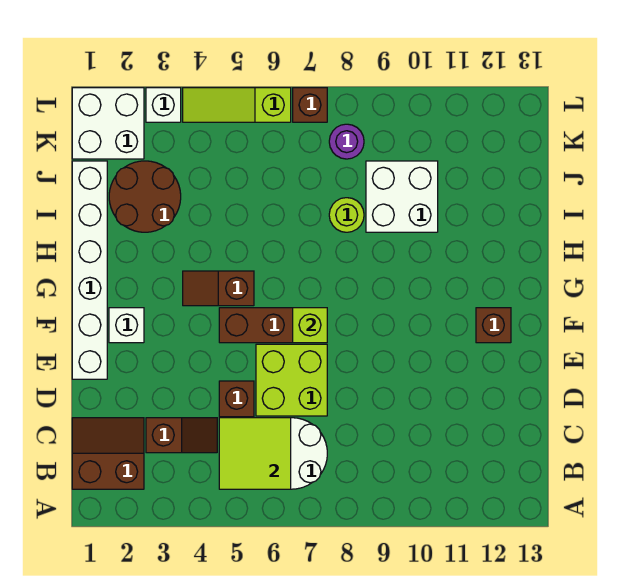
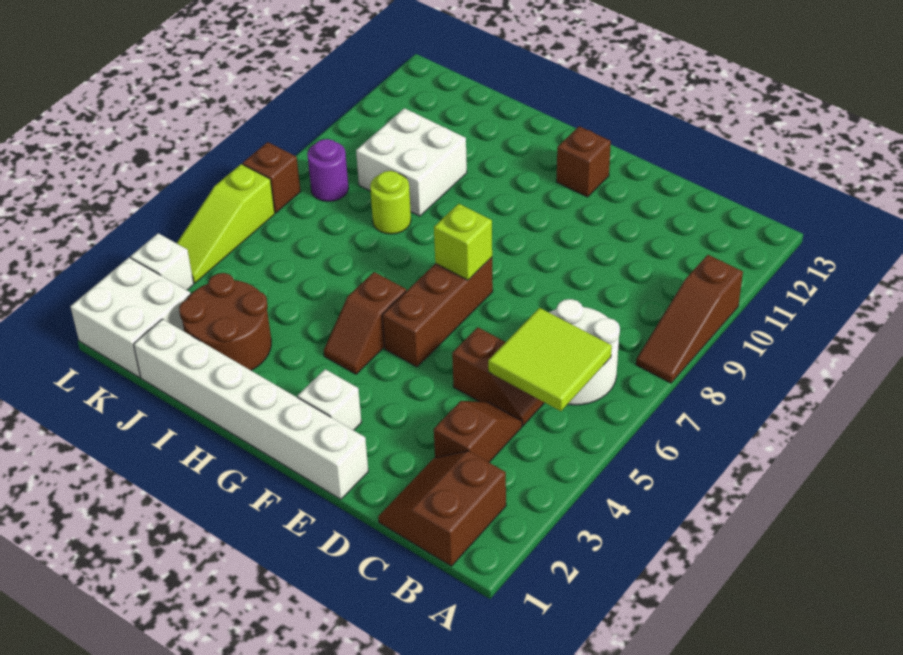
none -> brown 1x3 slope [636,255,743,383]
lime 2x2 brick [256,344,327,416] -> none

